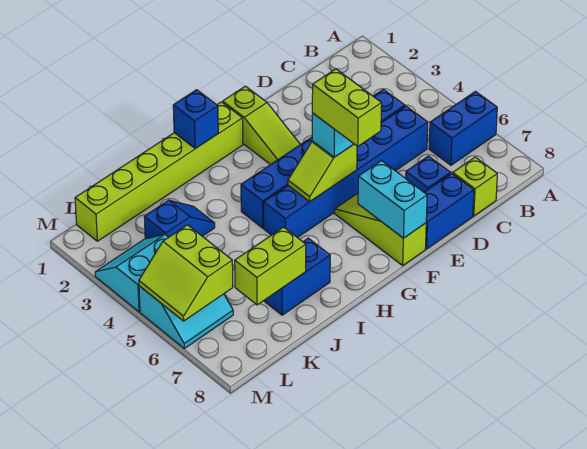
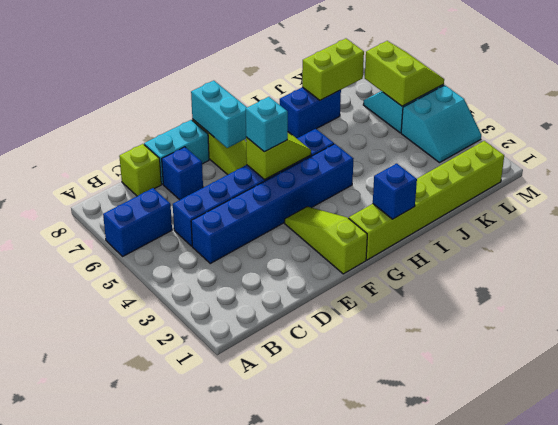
blue 1x2 brick [424,173,474,249] -> cyan 1x2 brick [144,120,209,184]
lime 1x2 brick [312,69,382,146] -> none
blue 1x2 slope [144,200,215,239] -> none

